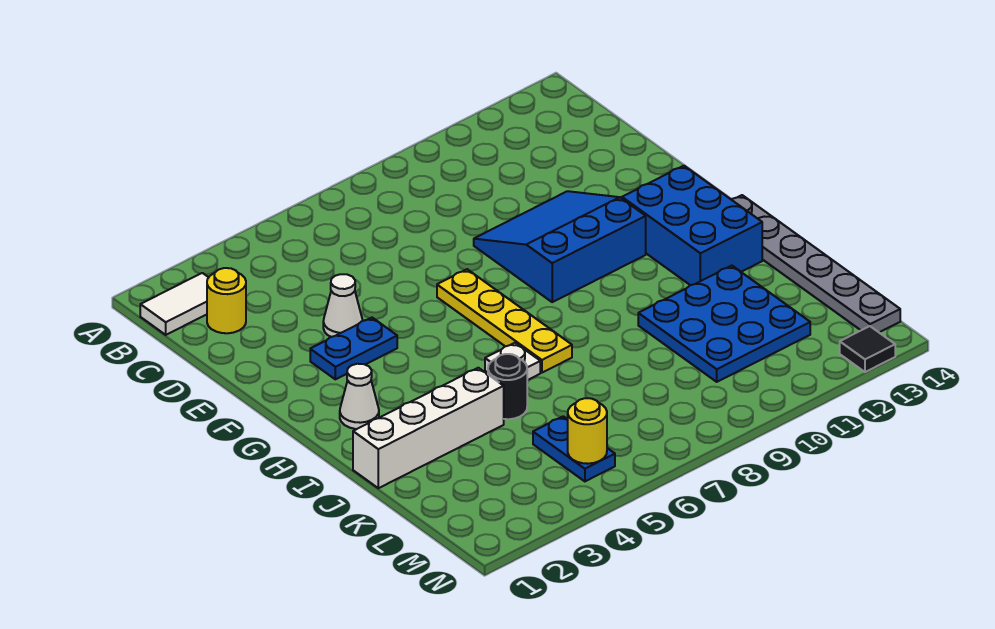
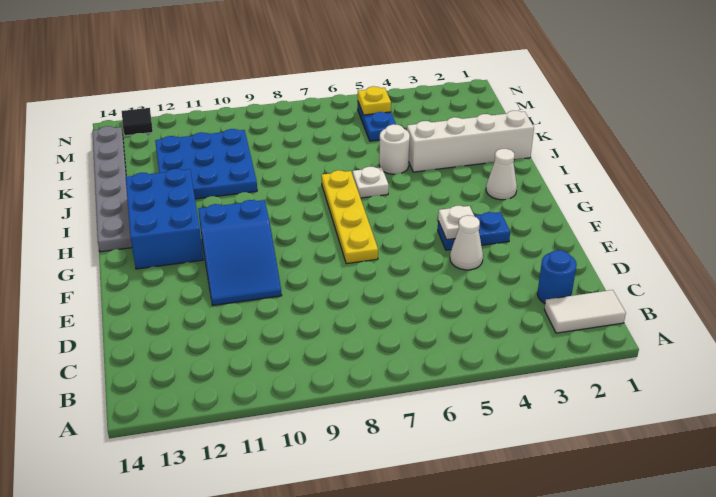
yellow 1x1 round brick [207,268,246,333] -> blue 1x1 round brick [537,250,577,303]
blue 3x3 slope [474,191,646,302] -> blue 2x3 slope [198,200,282,305]
none -> white 1x1 plate [438,206,475,240]
black 1x1 round brick [488,354,527,419] -> white 1x1 round brick [379,124,410,174]
yellow 1x1 round brick [568,398,607,464] -> yellow 1x1 plate [358,86,391,115]

